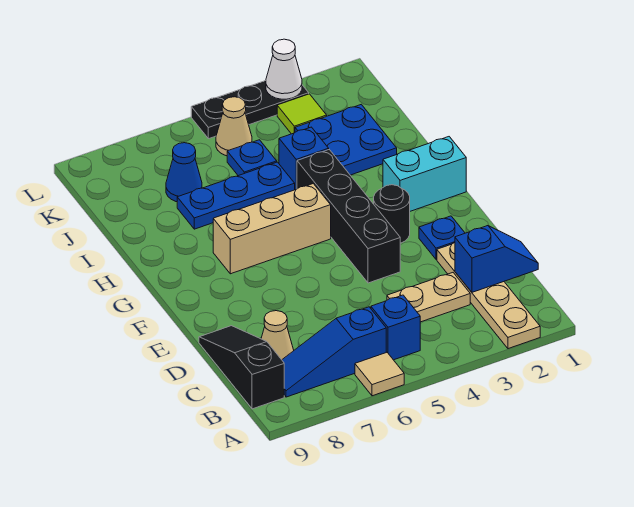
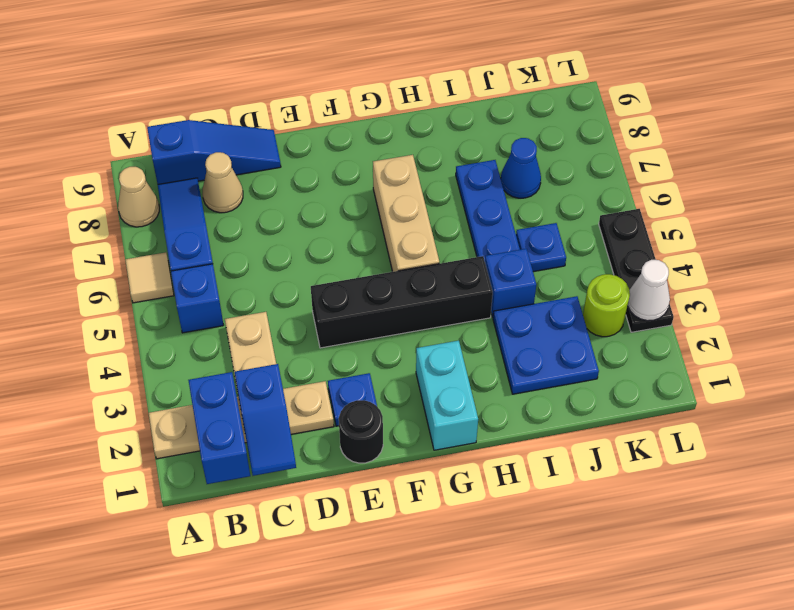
none -> blue 1x2 brick [188,372,250,484]
black 1x3 slope [199,326,284,409] -> blue 1x3 slope [147,120,281,184]
black 1x1 round brick [374,185,410,243] -> black 1x1 round brick moved to [339,400,383,463]
lime 1x1 tile [277,94,327,134] -> lime 1x1 round brick [583,274,630,337]
tan 1x1 cone [216,97,252,156] -> tan 1x1 cone moved to [118,167,159,227]

